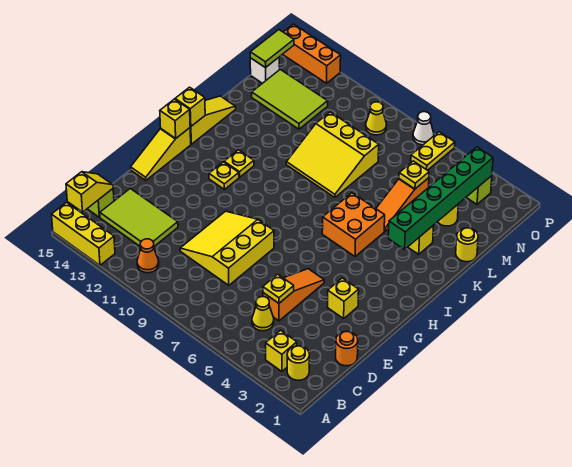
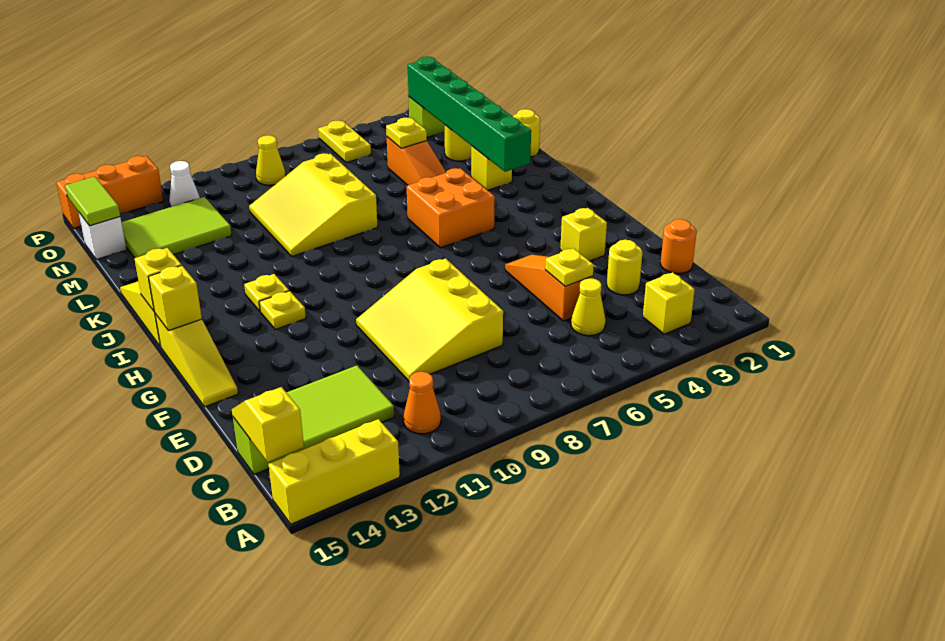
yellow 1x1 round brick [287,346,309,380] -> yellow 1x1 round brick moved to [607,240,642,295]
yellow 3x3 slope [286,112,379,197] -> yellow 3x3 slope turned to [249,153,378,256]
white 1x1 cone [413,112,434,145] -> white 1x1 cone moved to [169,161,200,207]

